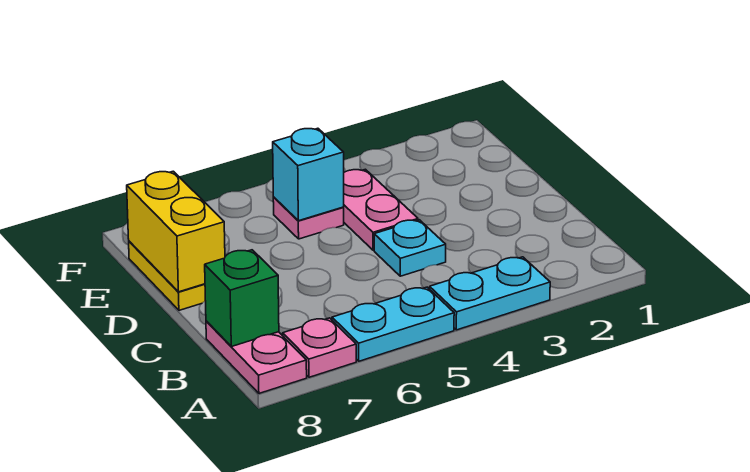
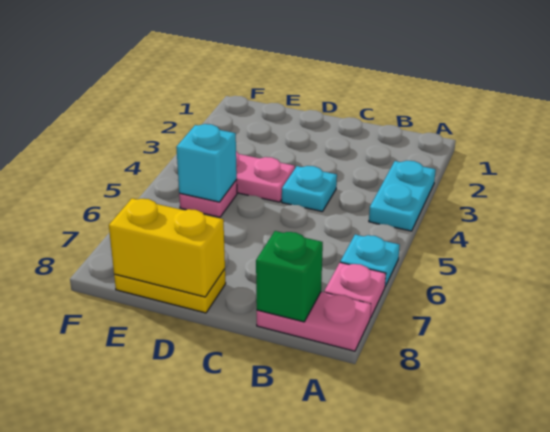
cyan 1x2 plate [332,287,454,361] -> cyan 1x1 plate [340,235,400,287]

